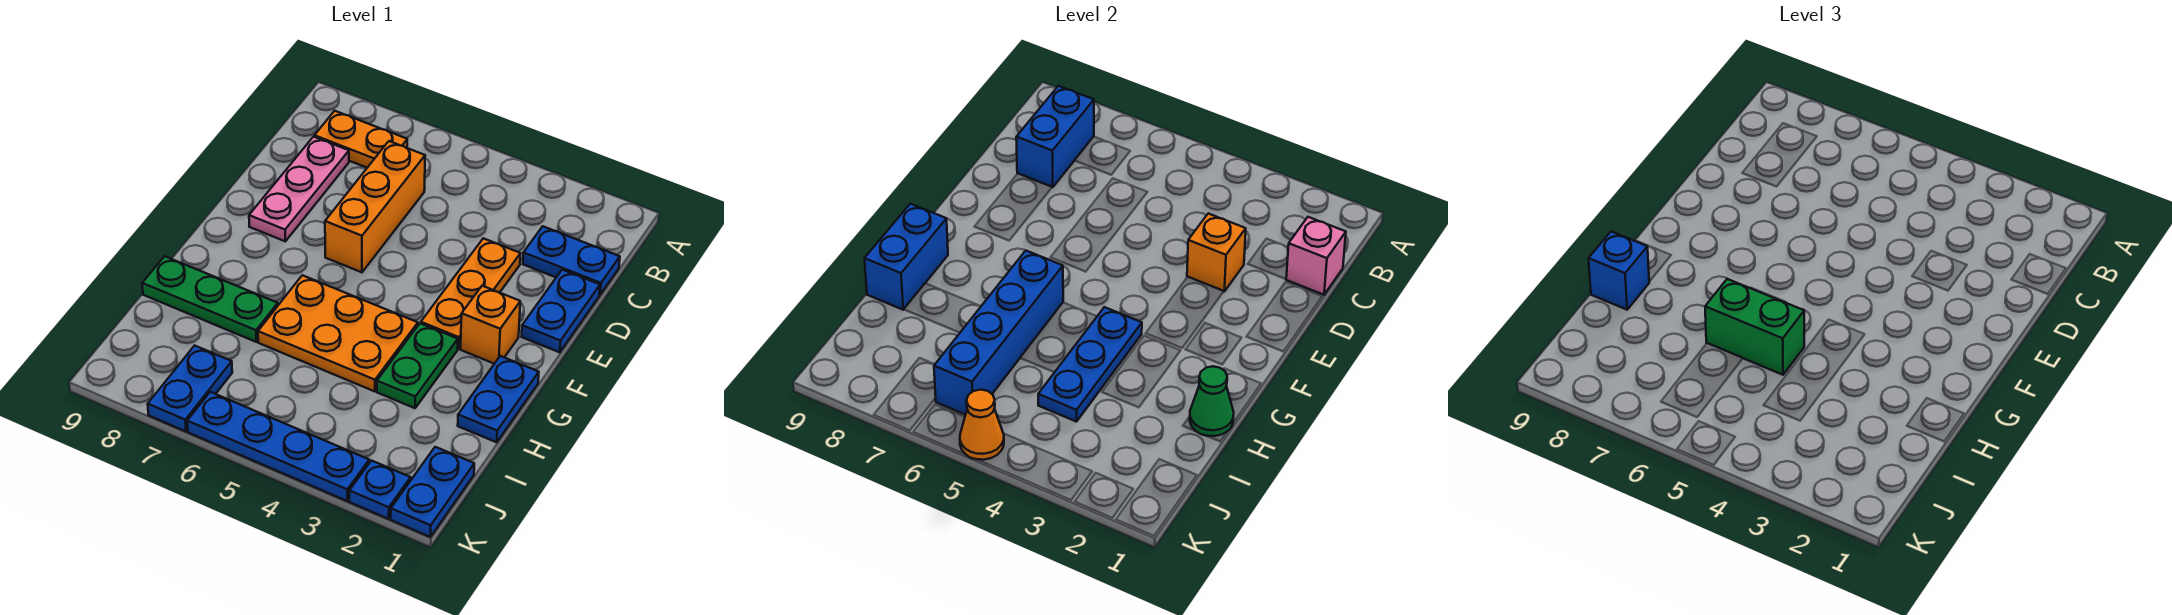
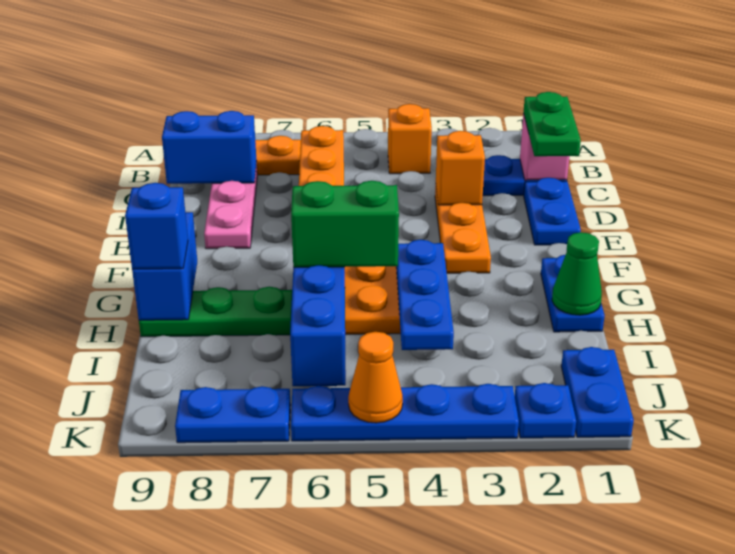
blue 1x2 brick [1016,86,1094,187] -> blue 1x2 brick turned to [162,111,257,184]
orange 1x1 brick [460,286,520,364] -> orange 1x1 brick moved to [388,104,432,174]
green 1x2 plate [377,323,458,408] -> green 1x2 plate moved to [524,92,581,156]
blue 1x2 plate [148,346,232,431] -> blue 1x2 plate turned to [175,386,291,443]

